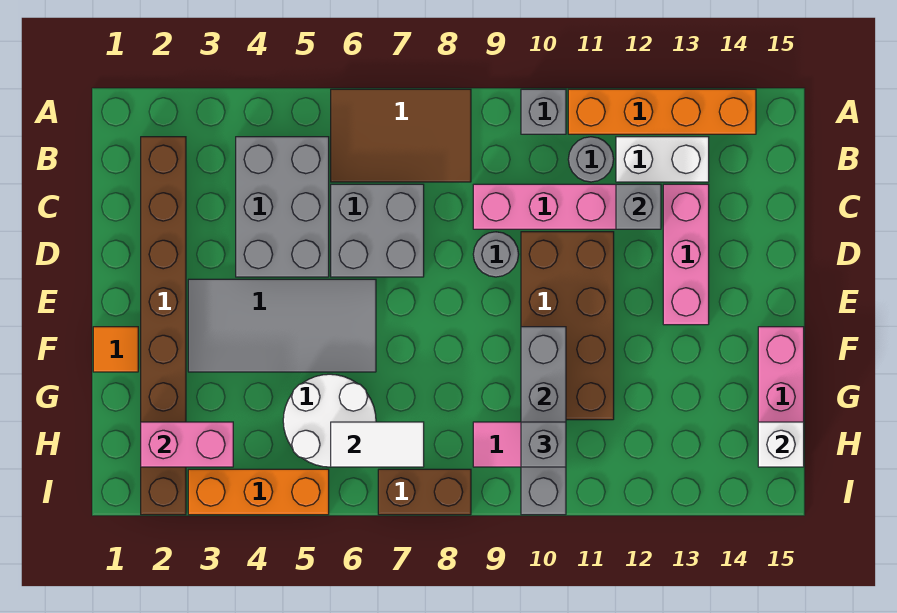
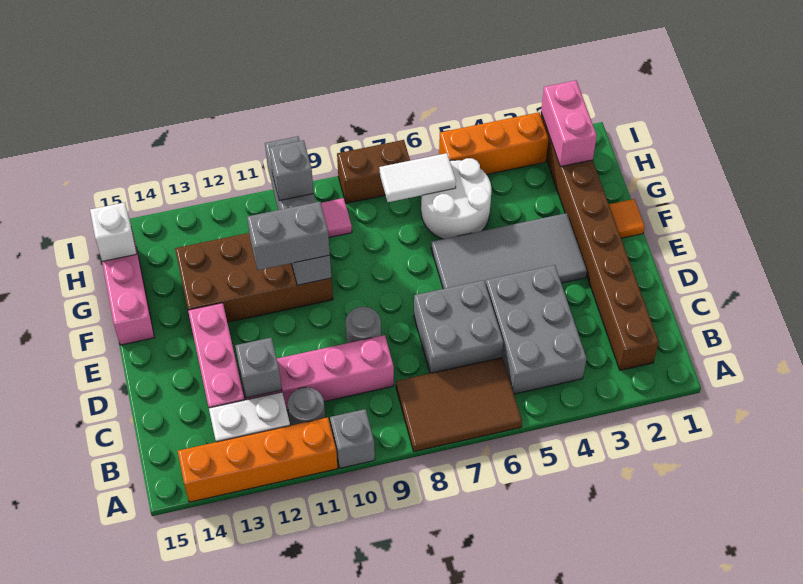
brown 2x4 brick [521,232,614,420] -> brown 2x4 brick turned to [175,233,333,322]
none -> grey 1x2 brick [247,202,330,270]
pink 1x2 brick [141,422,233,467] -> pink 1x2 brick turned to [541,80,597,167]

